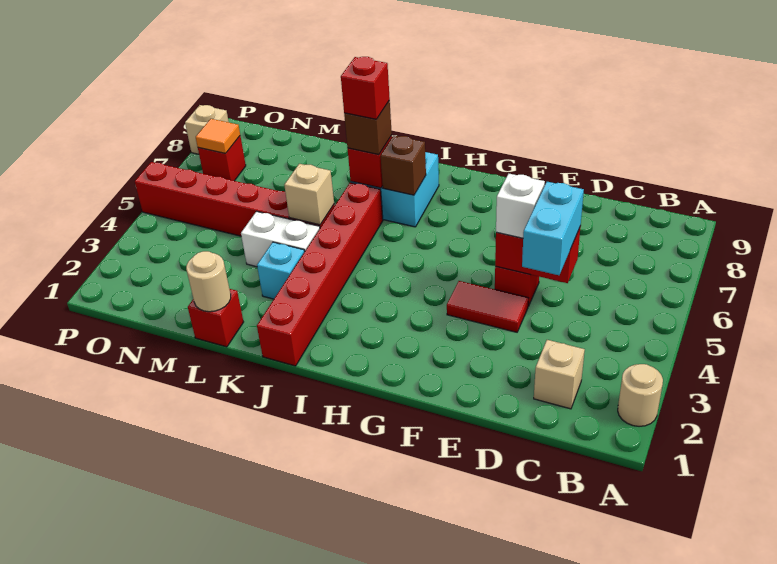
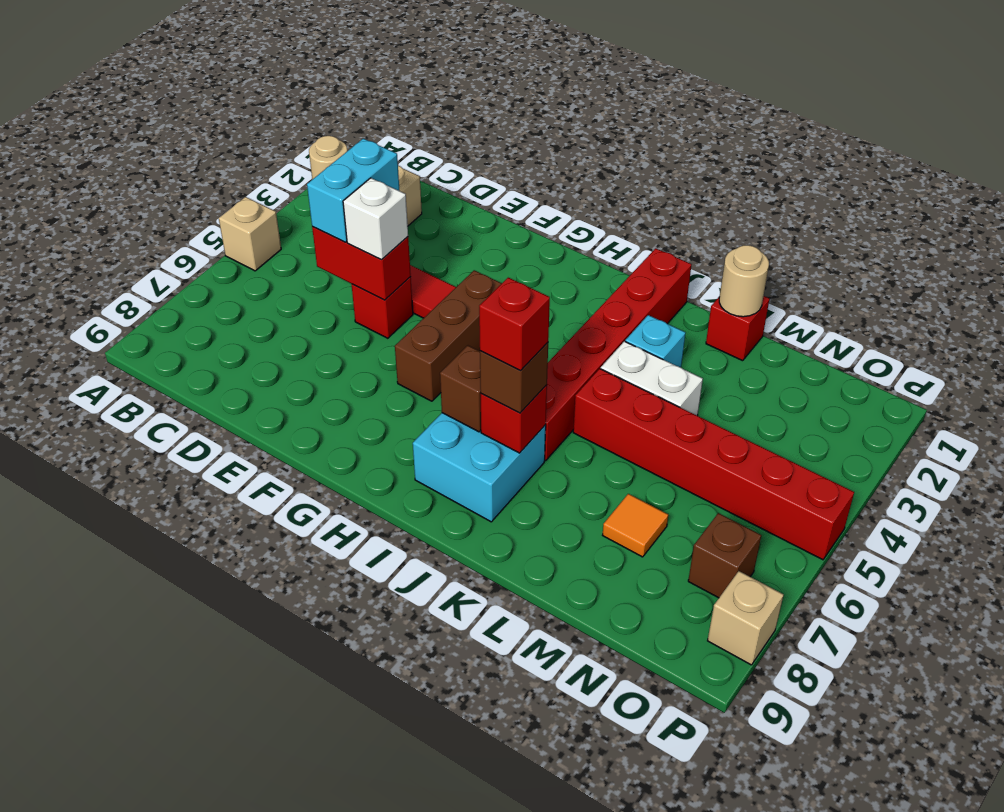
none -> brown 1x3 brick [395,270,502,401]
tan 1x1 brick [284,164,334,225] -> tan 1x1 brick moved to [219,197,281,271]
red 1x1 brick [198,136,246,181] -> brown 1x1 brick [688,513,761,598]
orange 1x1 tile [196,119,240,153] -> orange 1x1 tile moved to [603,494,668,557]

